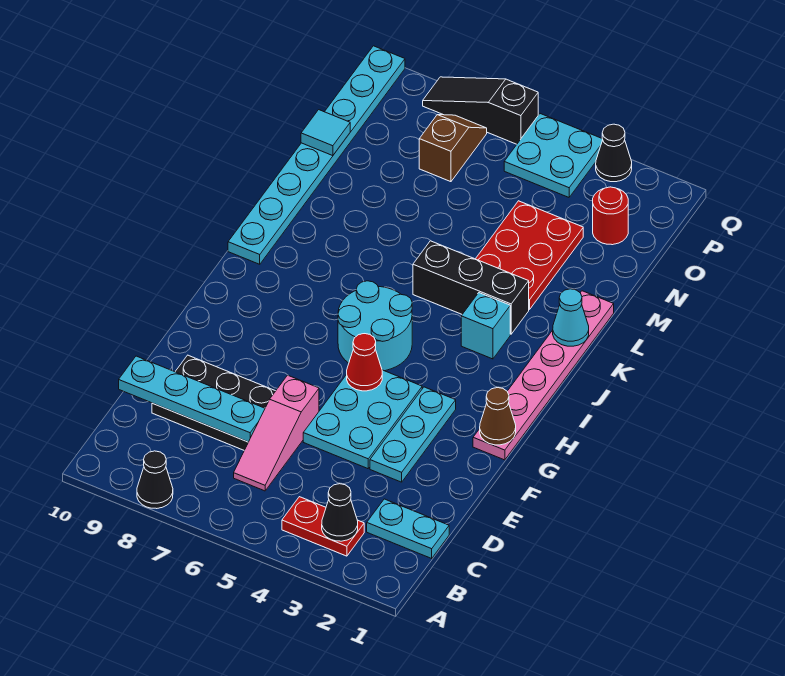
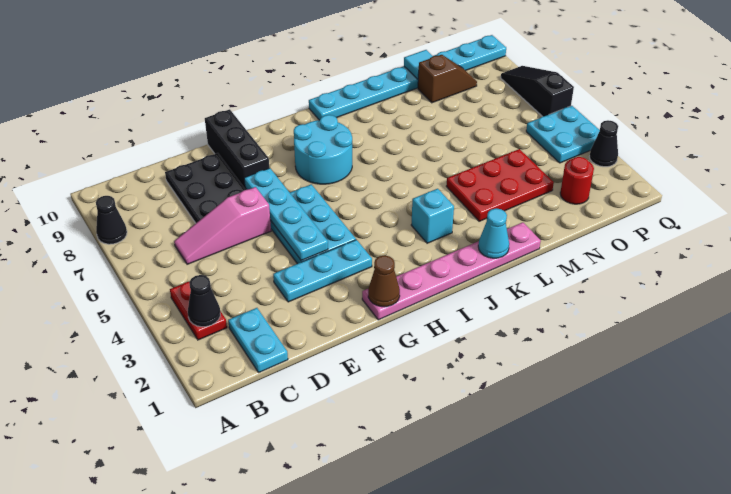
cyan 1x4 plate [119,356,265,442] -> cyan 1x4 plate moved to [244,168,328,261]
cyan 2x3 plate [303,370,422,469] -> cyan 2x3 plate turned to [270,184,356,264]
red 1x1 cone [347,334,382,391] -> none
cyan 2x2 round brick [338,281,412,371] -> cyan 2x2 round brick moved to [294,115,352,184]
black 1x3 brick [413,241,529,334] -> black 1x3 brick moved to [205,109,269,190]
brown 1x2 slope [419,115,487,182] -> brown 1x2 slope moved to [418,55,477,103]

